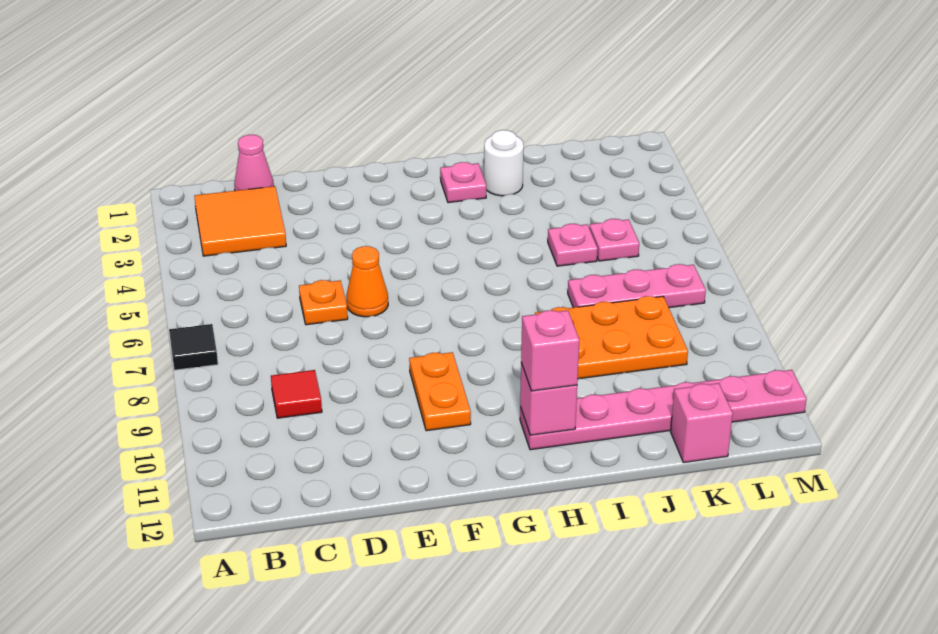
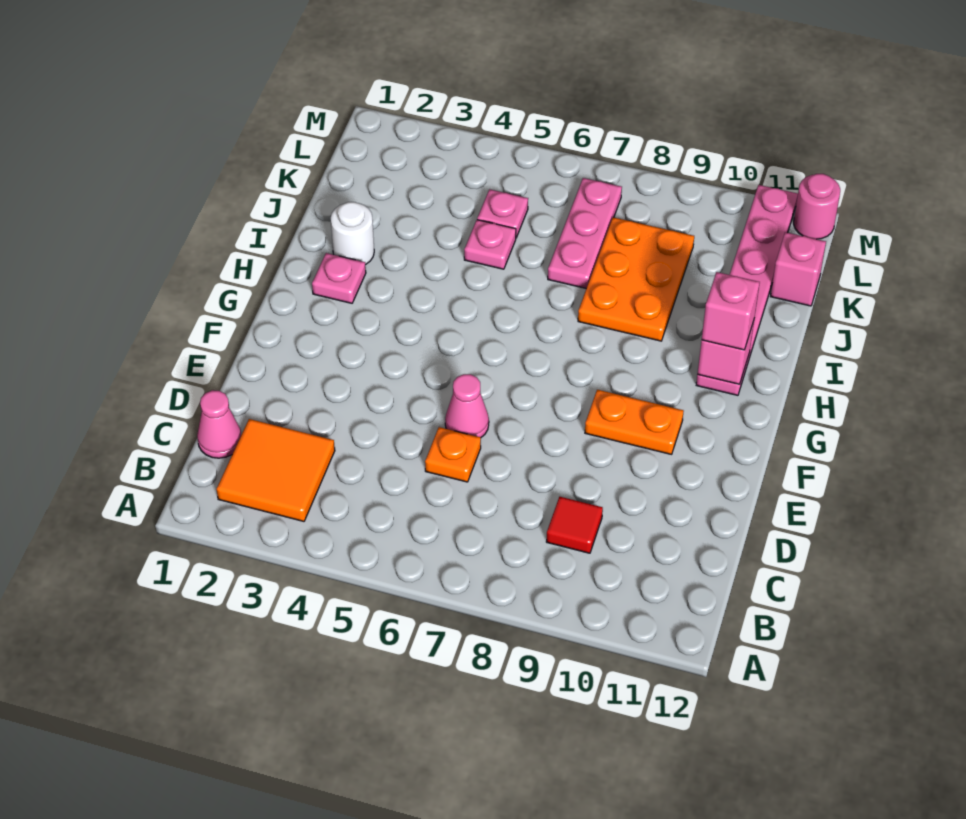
black 1x1 tile [169,324,218,370] -> none
orange 1x1 cone [346,246,388,317] -> pink 1x1 cone [445,374,489,438]
none -> pink 1x1 round brick [794,174,840,239]

